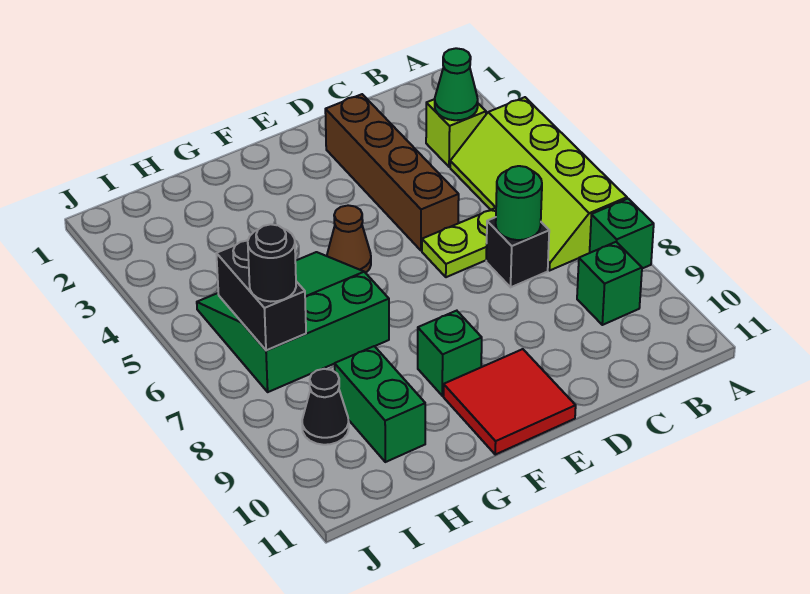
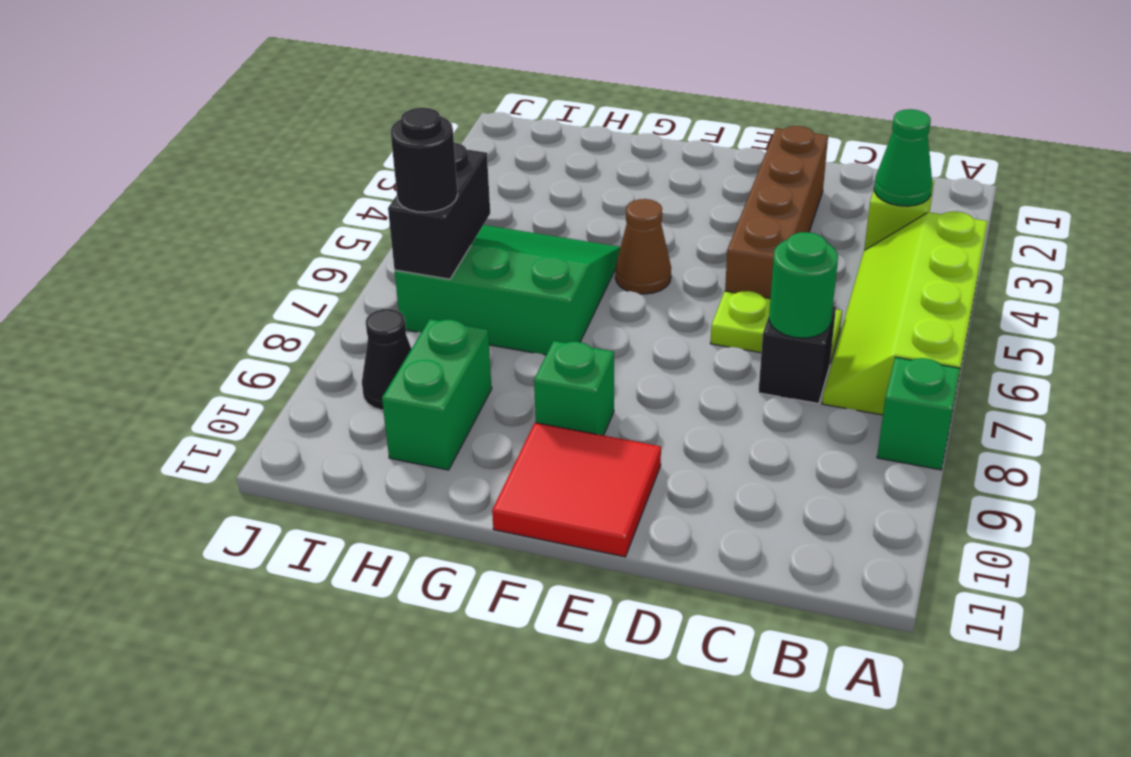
green 1x1 brick [577,242,642,325] -> none

